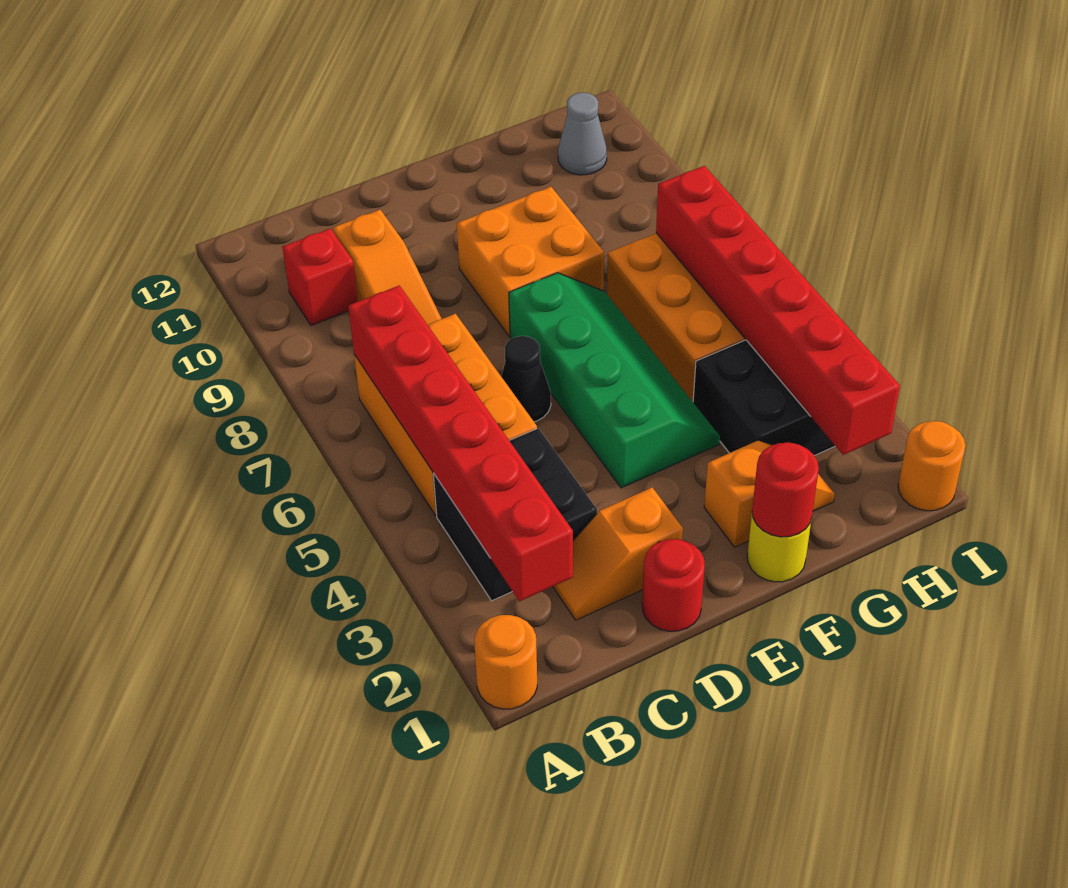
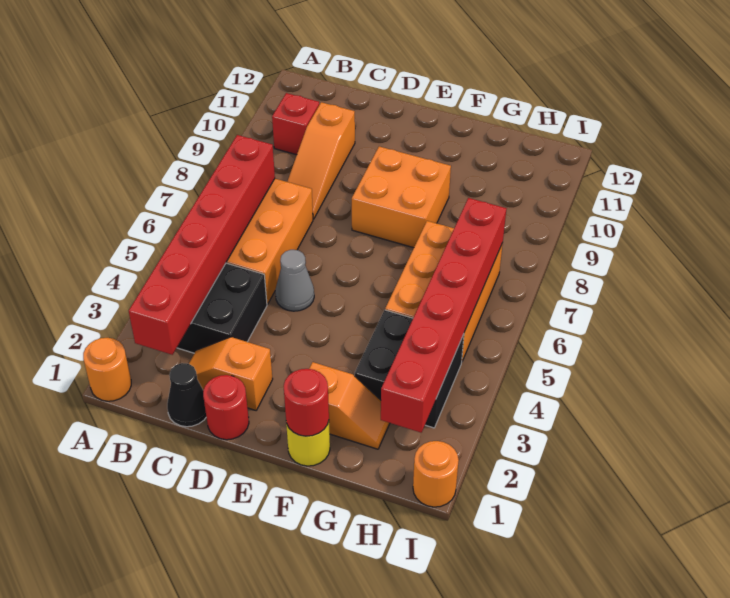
black 1x1 cone [501,336,551,422] -> black 1x1 cone moved to [167,363,206,427]
green 2x4 slope [509,273,720,488] -> none
grey 1x1 cone [558,93,607,175] -> grey 1x1 cone moved to [275,250,314,311]

